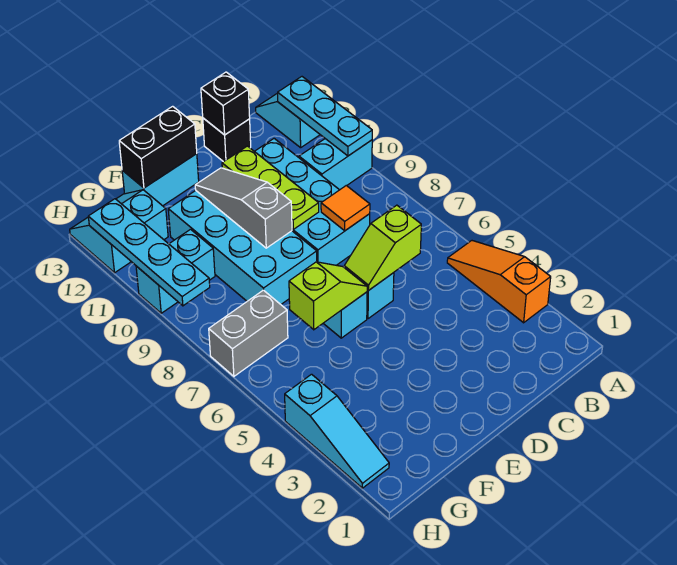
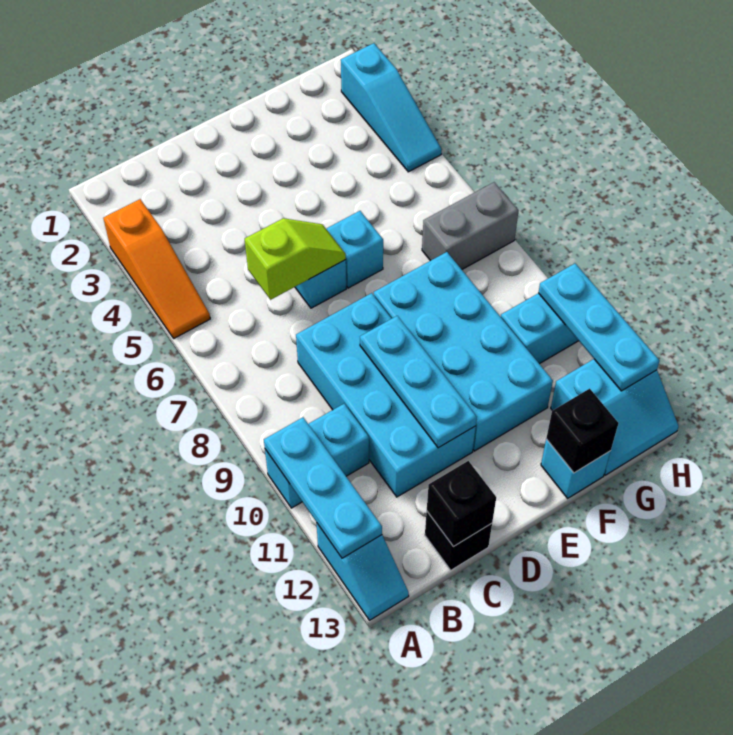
orange 1x1 tile [321,186,370,231] -> none
lime 1x3 plate [222,146,319,230] -> cyan 1x3 plate [360,316,477,448]
lime 1x2 slope [289,262,367,330] -> none
grey 1x3 slope [195,168,292,248] -> none
cyan 1x2 brick [122,154,199,206] -> cyan 1x1 brick [541,439,611,498]
black 1x2 brick [119,106,197,188] -> black 1x1 brick [546,389,619,473]
cyan 1x3 slope [285,374,389,488] -> cyan 1x3 slope turned to [341,43,442,172]
cyan 1x4 plate [88,199,210,306] -> cyan 1x3 plate [538,264,660,391]

